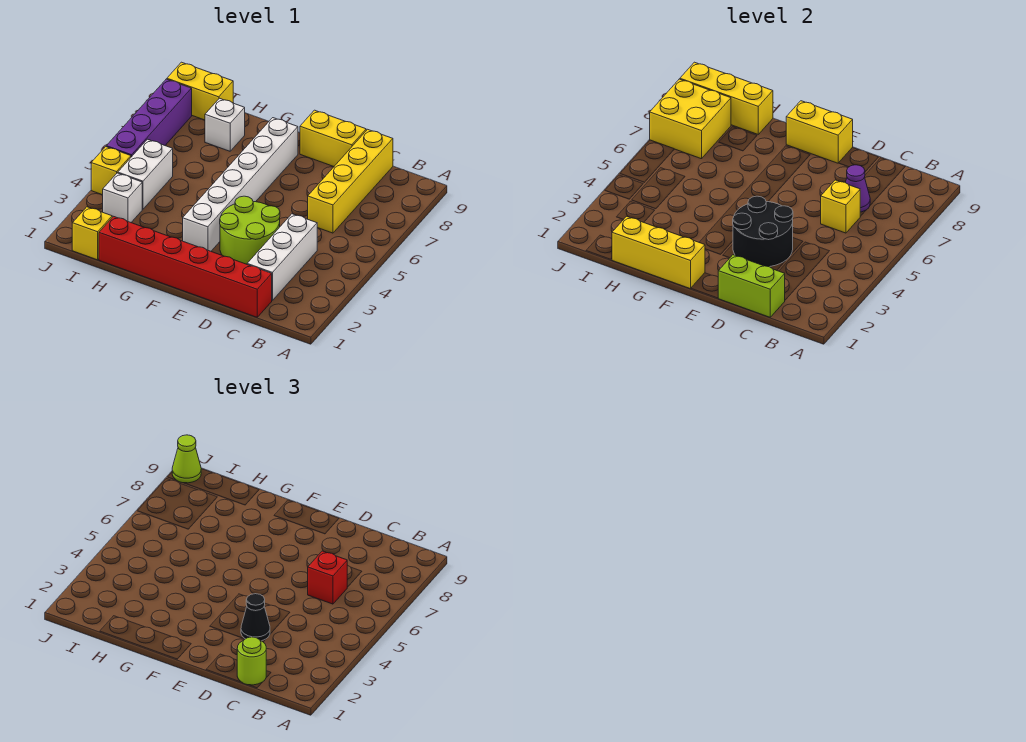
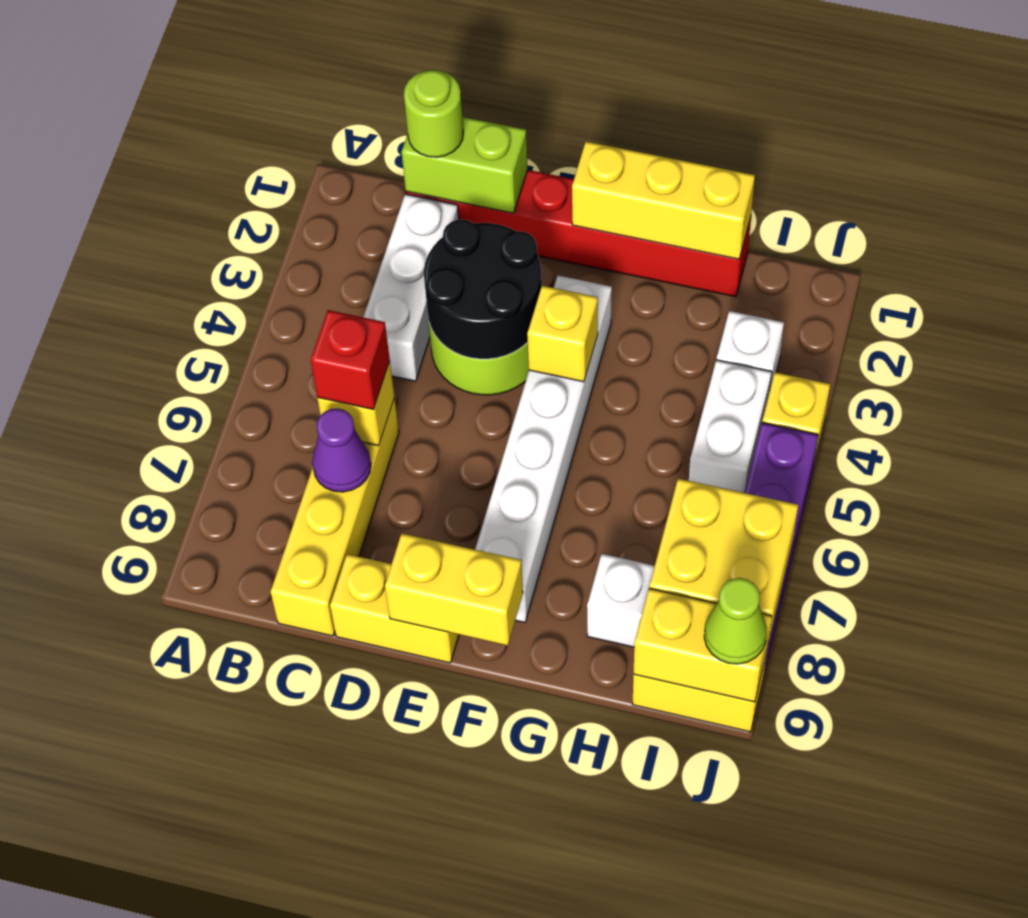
black 1x1 cone [241,594,270,641] -> none
yellow 1x3 brick [680,62,773,134] -> yellow 1x2 brick [633,589,772,702]
yellow 1x1 brick [72,207,112,260] -> yellow 1x1 brick moved to [527,286,598,382]

